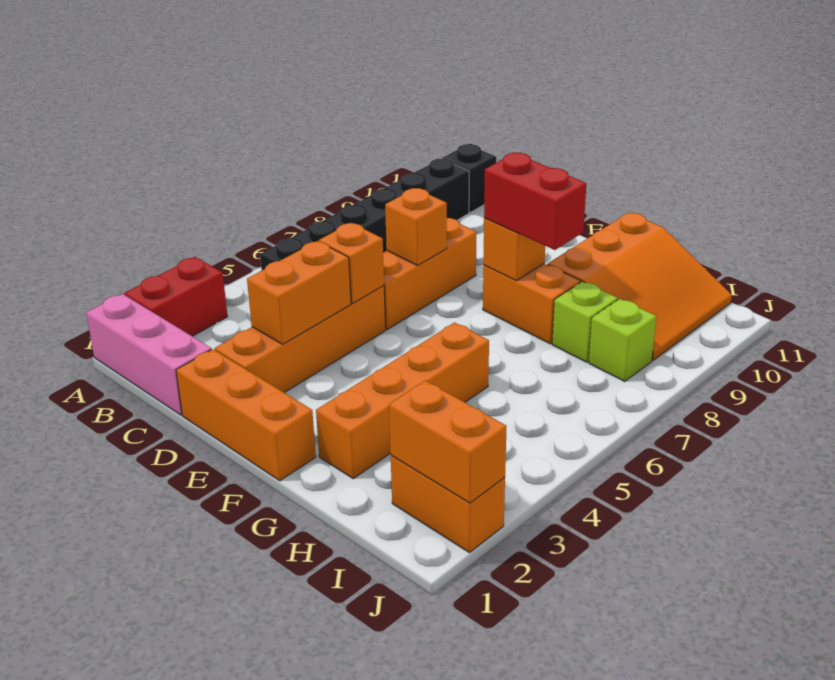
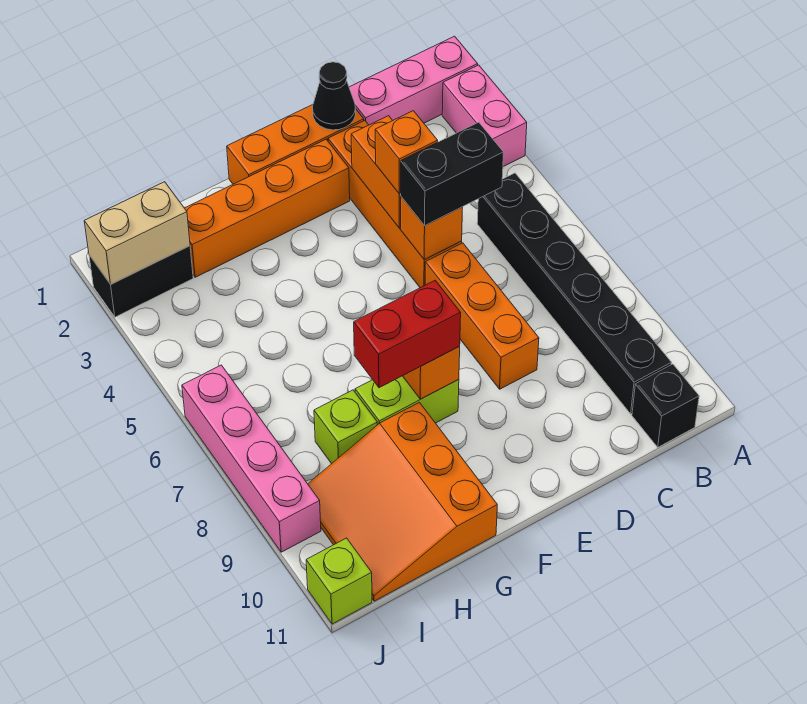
red 1x2 brick [124,257,228,336] -> pink 1x2 brick [442,65,527,167]
none -> black 1x2 brick [401,122,504,226]
none -> black 1x1 cone [313,62,356,130]
orange 1x1 brick [385,188,447,266] -> orange 1x1 brick moved to [375,111,438,194]
orange 1x2 brick [483,263,580,344] -> lime 1x2 brick [355,376,459,425]
orange 1x4 brick [316,322,489,478] -> orange 1x4 brick turned to [185,139,350,277]
orange 1x2 brick [391,455,505,553] -> black 1x2 brick [89,246,193,317]
orange 1x2 brick [389,380,507,503] -> tan 1x2 brick [84,182,190,284]
lime 1x1 brick [589,299,656,382] -> lime 1x1 brick moved to [306,538,372,624]
none -> pink 1x4 brick [182,365,321,552]

